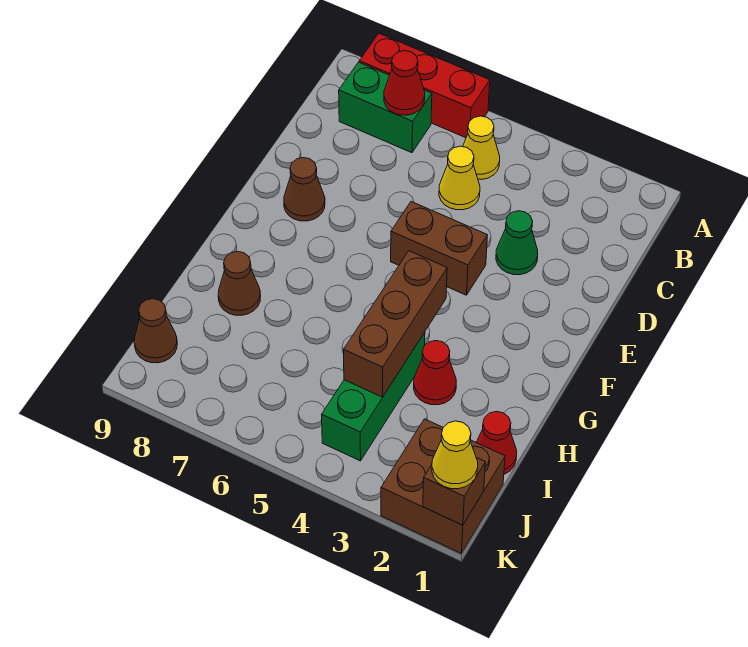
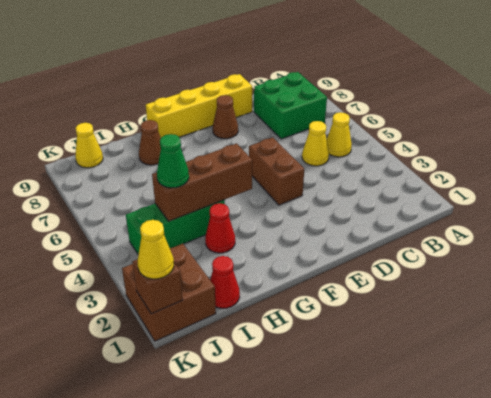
red 1x3 brick [359,34,490,138] -> none
green 1x2 brick [339,62,432,153] -> green 2x2 brick [254,72,327,139]
red 1x1 cone [384,51,425,115] -> none
green 1x1 cone [496,211,538,275] -> green 1x1 cone moved to [157,134,189,188]
none -> yellow 1x4 brick [146,74,252,137]
brown 1x1 cone [134,299,177,363] -> yellow 1x1 cone [75,123,103,168]

